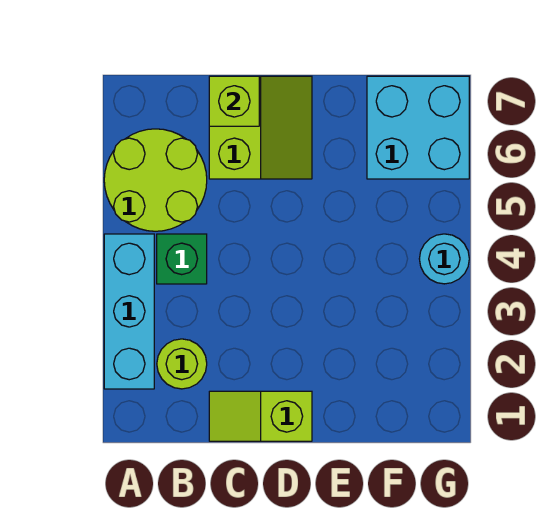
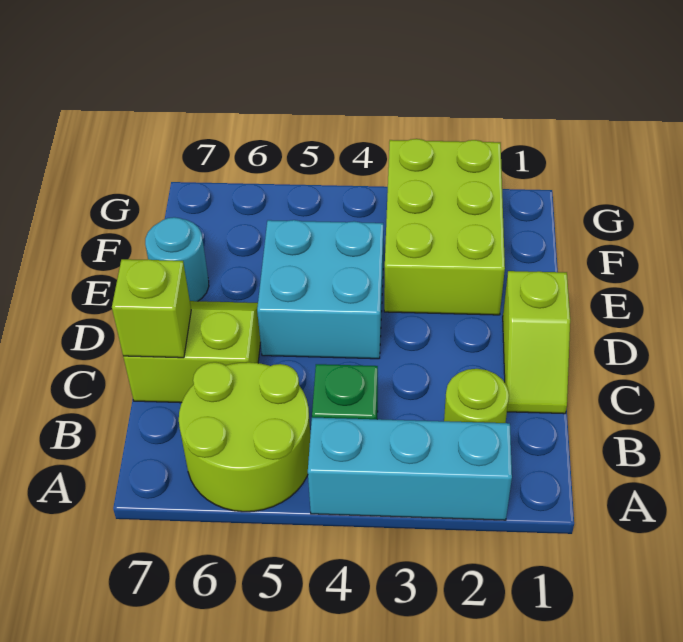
none -> lime 2x3 brick [384,139,505,315]
cyan 2x2 brick [367,76,469,179] -> cyan 2x2 brick moved to [257,220,383,359]
cyan 1x1 round brick [419,234,469,284] -> cyan 1x1 round brick moved to [145,217,209,301]

